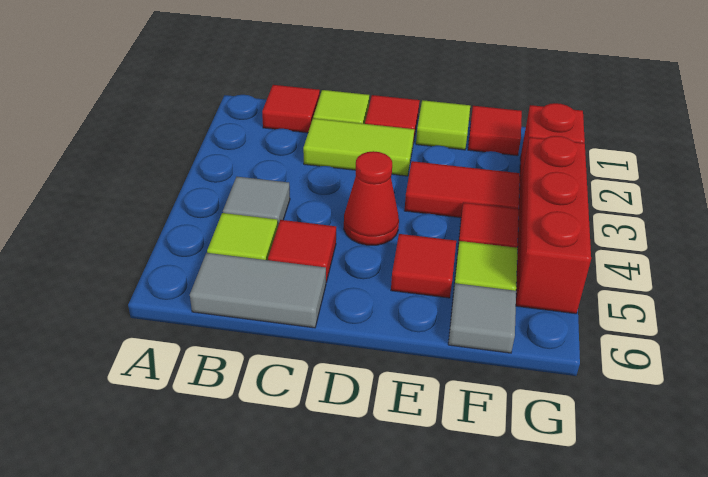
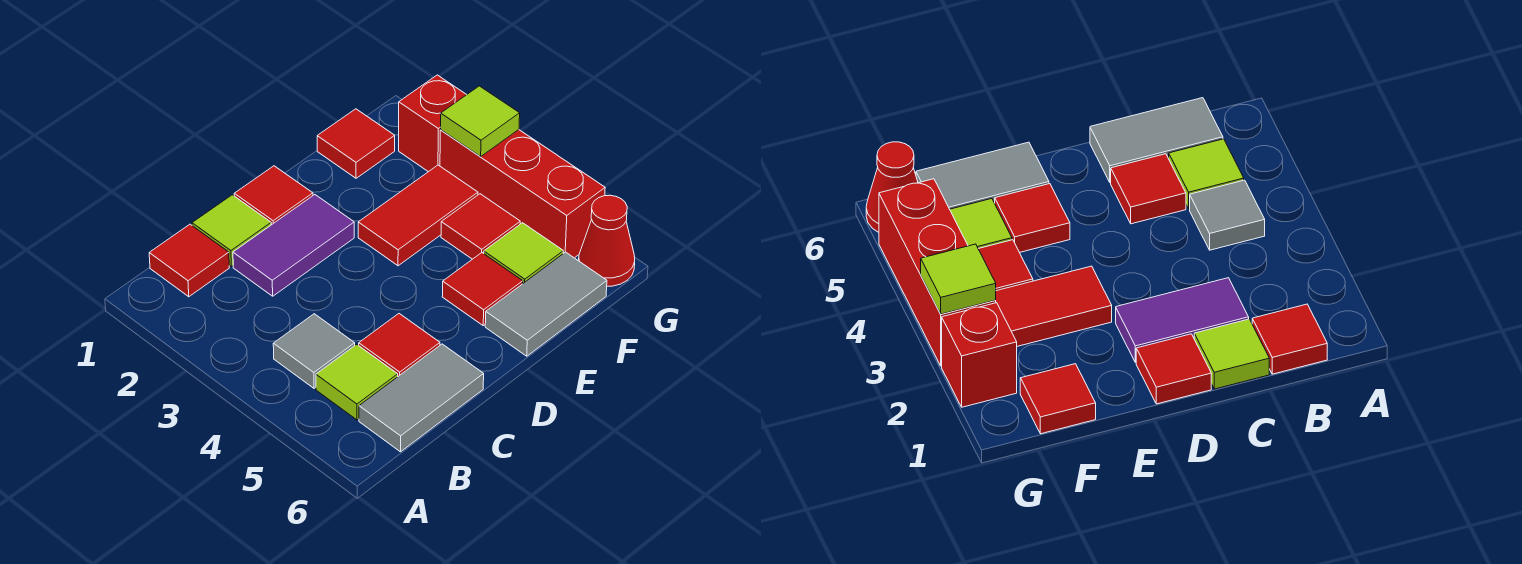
lime 1x2 tile [303,118,414,176] -> purple 1x2 tile [233,195,354,296]
red 1x1 cone [344,151,399,245] -> red 1x1 cone moved to [579,195,635,286]
lime 1x1 tile [416,100,470,150] -> lime 1x1 tile moved to [441,86,520,156]
grey 1x1 tile [448,283,516,353] -> grey 1x2 tile [485,252,607,356]

